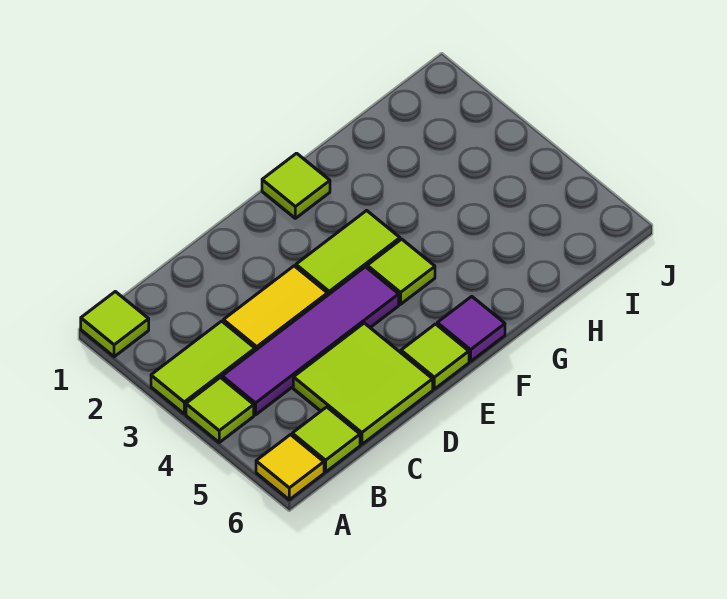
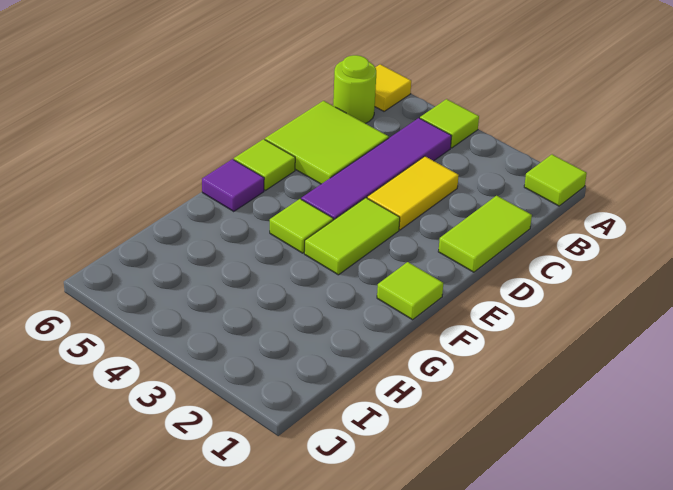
lime 1x2 tile [151,321,255,414] -> lime 1x2 tile moved to [438,196,532,272]
lime 1x1 tile [292,407,360,472] -> lime 1x1 round brick [333,55,376,123]

